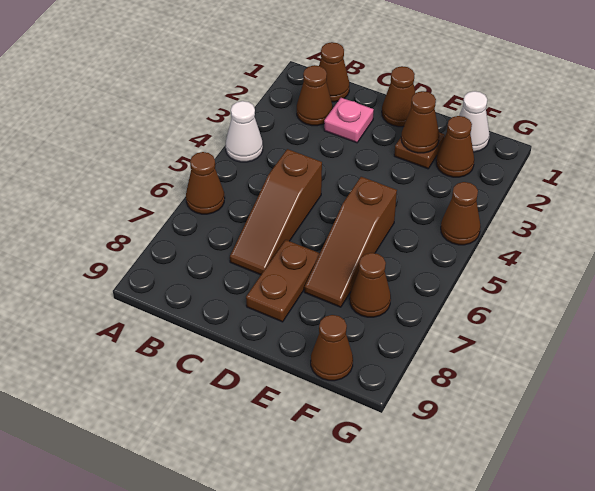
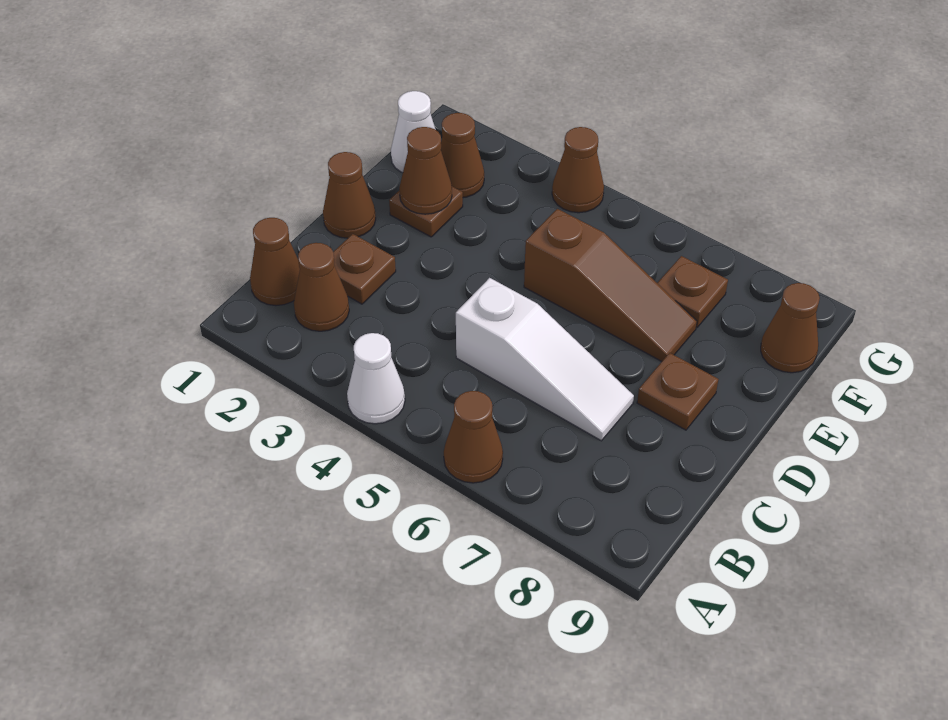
pink 1x1 plate [324,98,374,143] -> brown 1x1 plate [333,234,396,304]
brown 1x3 slope [230,149,322,275] -> white 1x3 slope [456,278,634,441]
brown 1x2 plate [246,240,320,322] -> brown 1x1 plate [637,353,718,430]
brown 1x1 cone [350,253,391,317] -> brown 1x1 plate [658,256,728,327]

